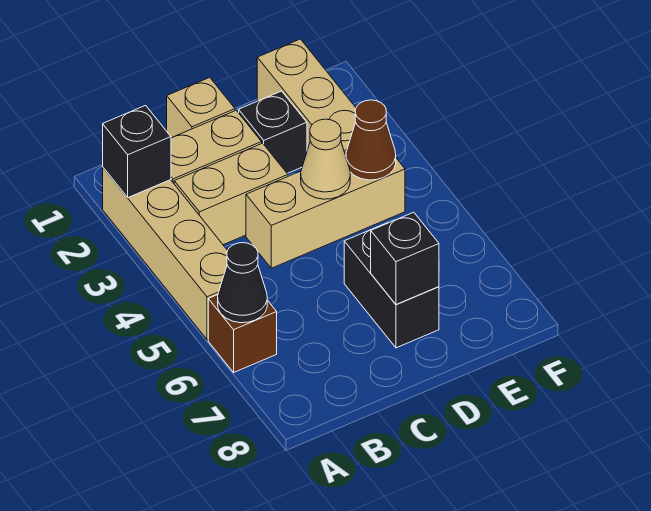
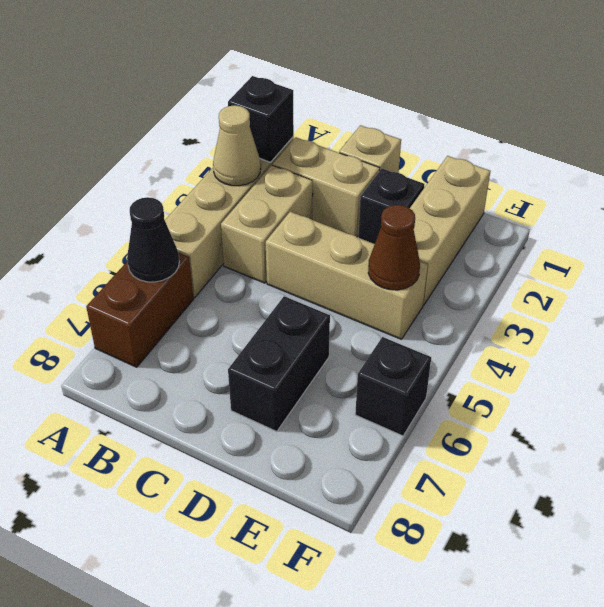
brown 1x1 brick [208,295,277,372] -> brown 1x2 brick [86,253,194,367]
tan 1x2 brick [174,143,288,245] -> tan 1x2 brick turned to [221,165,313,283]
tan 1x1 cone [301,119,350,199] -> tan 1x1 cone moved to [213,105,261,186]
black 1x1 brick [371,212,439,304] -> black 1x1 brick moved to [355,337,431,436]

